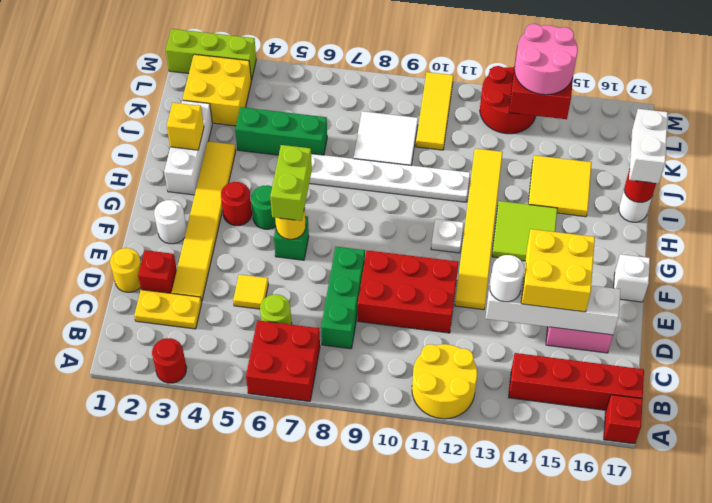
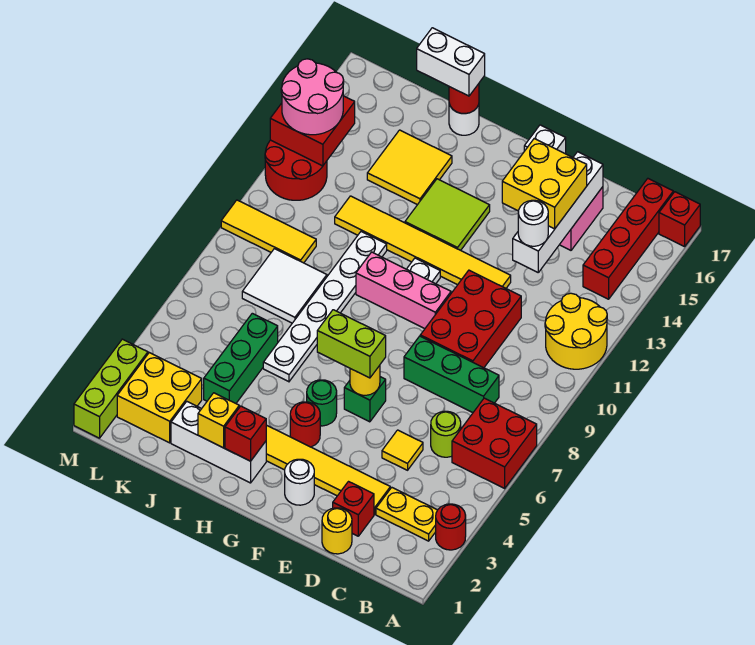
yellow 1x2 plate [134,290,202,329] -> yellow 1x2 plate turned to [376,488,437,541]
none -> pink 1x3 brick [356,252,451,329]
none -> red 1x1 brick [225,406,266,461]

